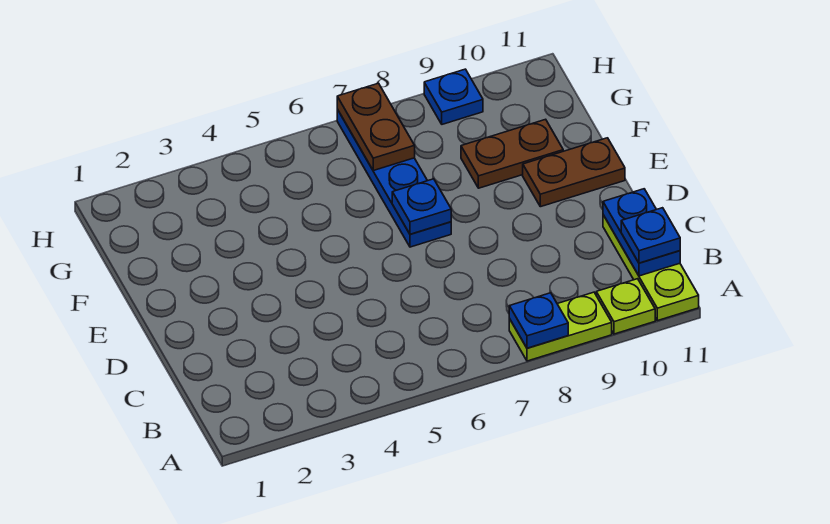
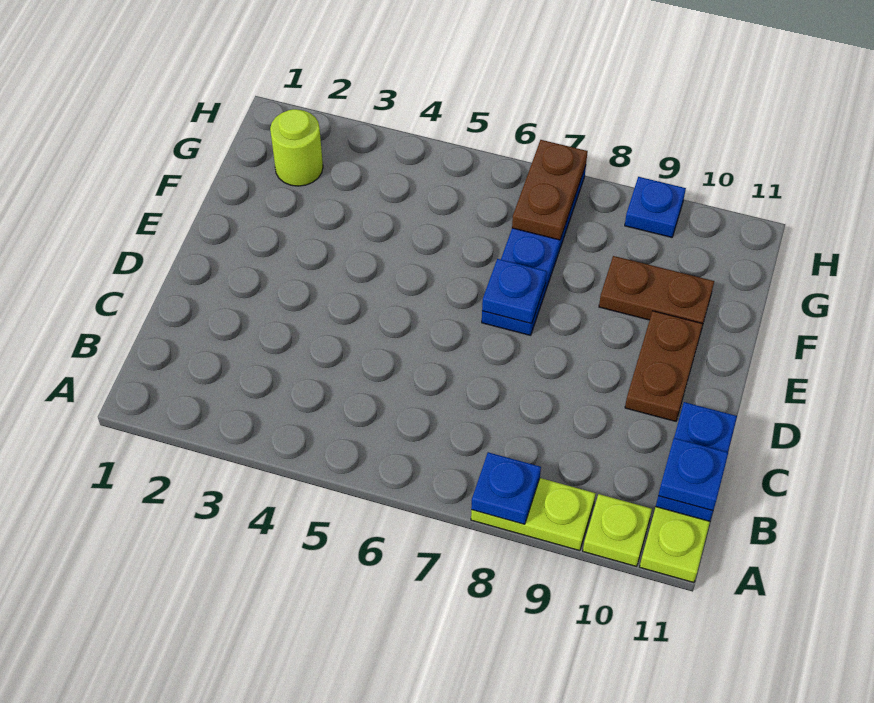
brown 1x2 plate [523,138,625,207] -> brown 1x2 plate turned to [625,311,703,421]
none -> lime 1x1 round brick [270,109,323,186]

